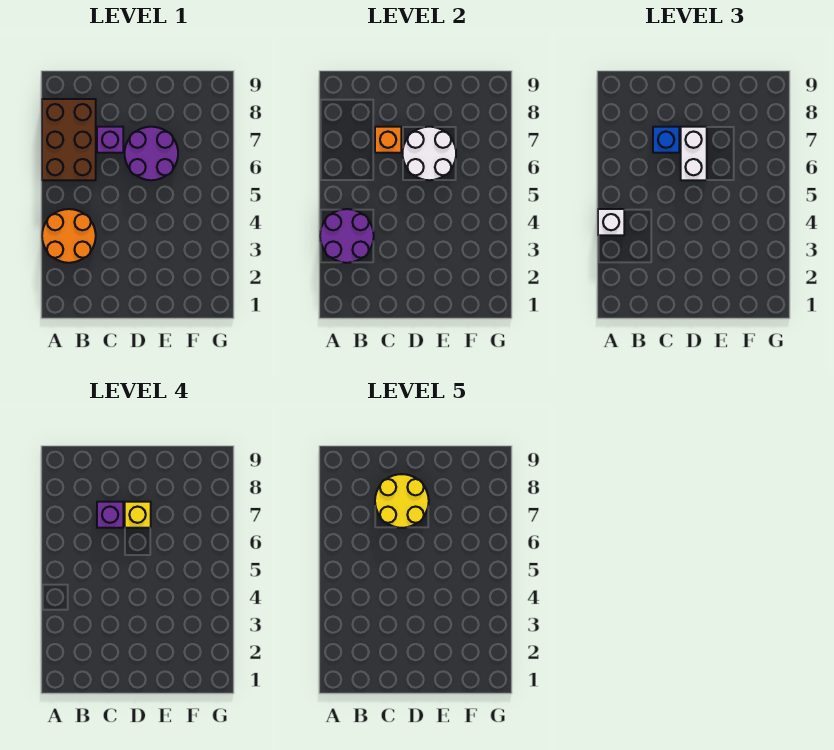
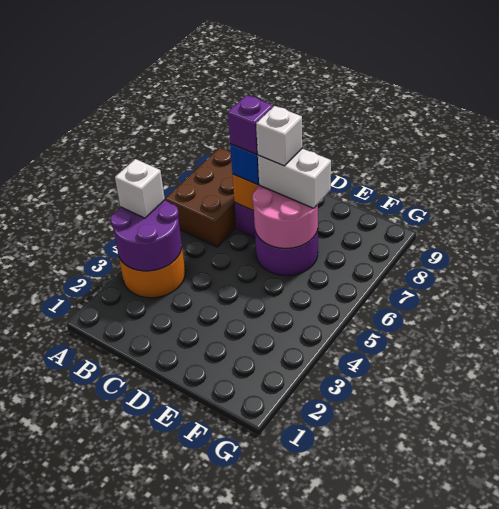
yellow 2x2 round brick [375,474,429,528] -> none
white 2x2 round brick [403,127,456,180] -> pink 2x2 round brick [252,185,318,248]
white 1x2 brick [681,127,707,180] -> white 1x2 brick turned to [258,149,331,208]
yellow 1x1 brick [125,502,151,528] -> white 1x1 brick [256,106,302,166]

